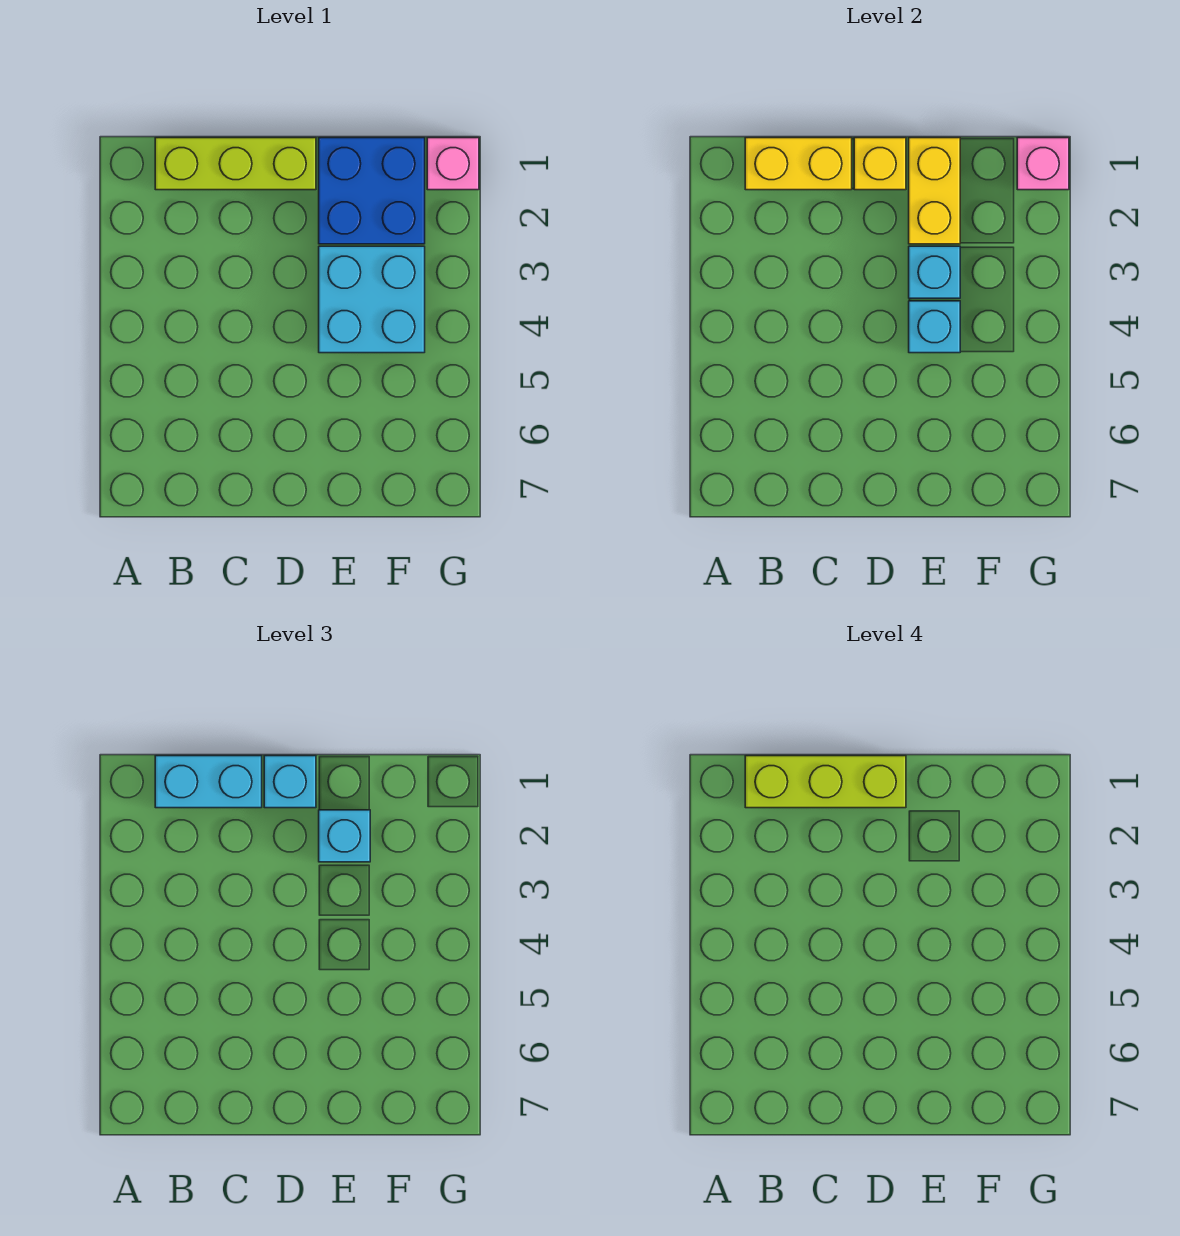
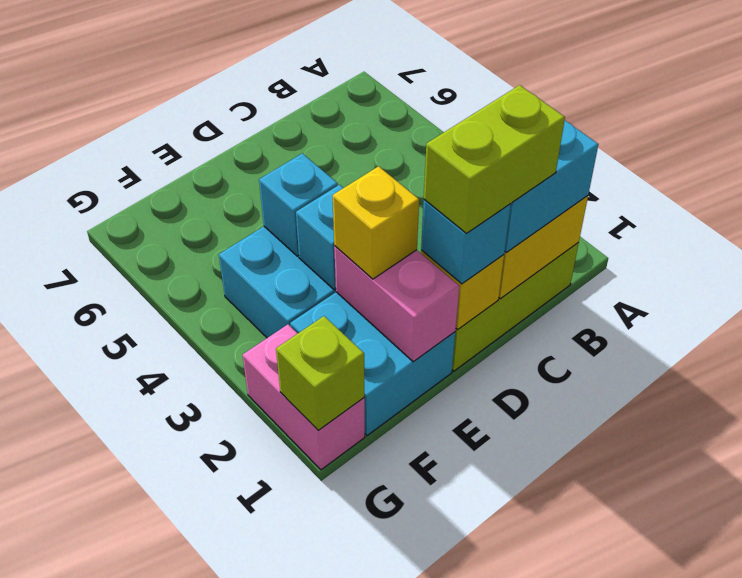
lime 1x3 brick [745,756,906,808] -> lime 1x2 brick [424,85,565,233]
blue 2x2 brick [319,138,425,244] -> cyan 2x2 brick [290,292,455,436]
yellow 1x2 brick [909,138,960,244] -> pink 1x2 brick [334,246,460,362]
cyan 1x1 brick [319,810,370,862] -> yellow 1x1 brick [333,166,419,279]
pink 1x1 brick [427,138,479,190] -> pink 1x2 brick [243,325,365,470]
pink 1x1 brick [1017,138,1069,190] -> lime 1x1 brick [276,316,364,430]

